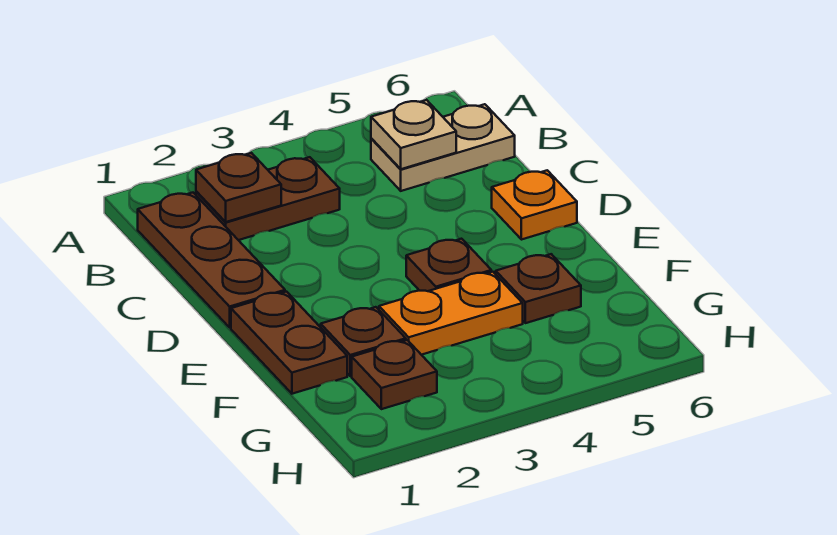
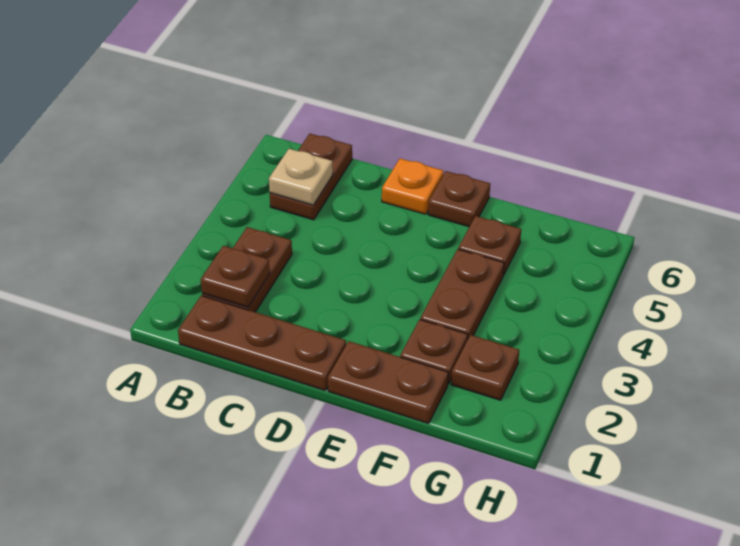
tan 1x2 plate [371,104,515,191] -> brown 1x2 plate [270,134,352,220]
brown 1x1 plate [406,239,491,291] -> brown 1x1 plate moved to [428,171,490,227]
orange 1x2 plate [379,272,523,355] -> brown 1x2 plate [420,249,504,340]

